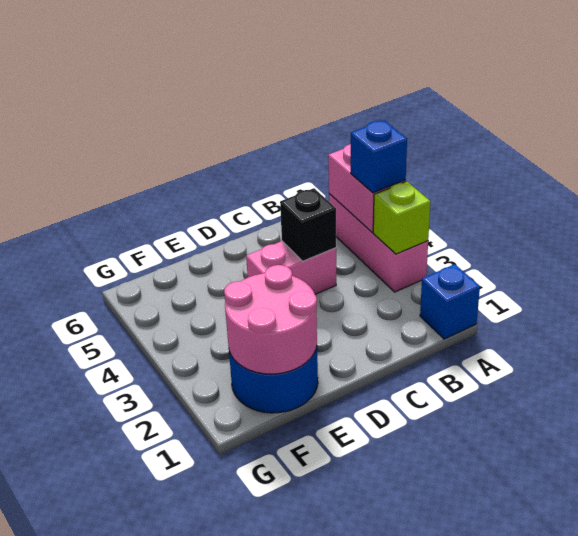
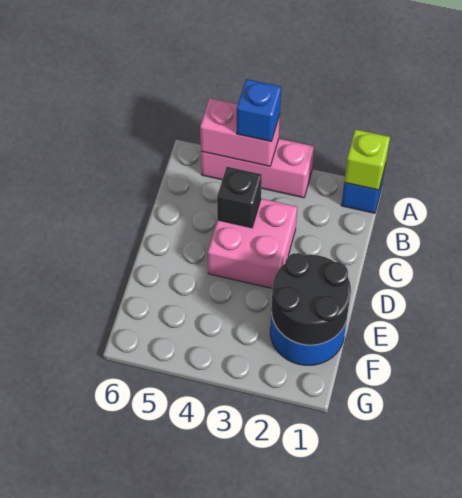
lime 1x1 brick [373,181,430,254] -> lime 1x1 brick moved to [344,129,390,190]
pink 1x2 brick [246,241,336,294] -> pink 2x2 brick [208,199,297,289]
pink 2x2 round brick [224,265,317,374] -> black 2x2 round brick [271,253,351,345]

